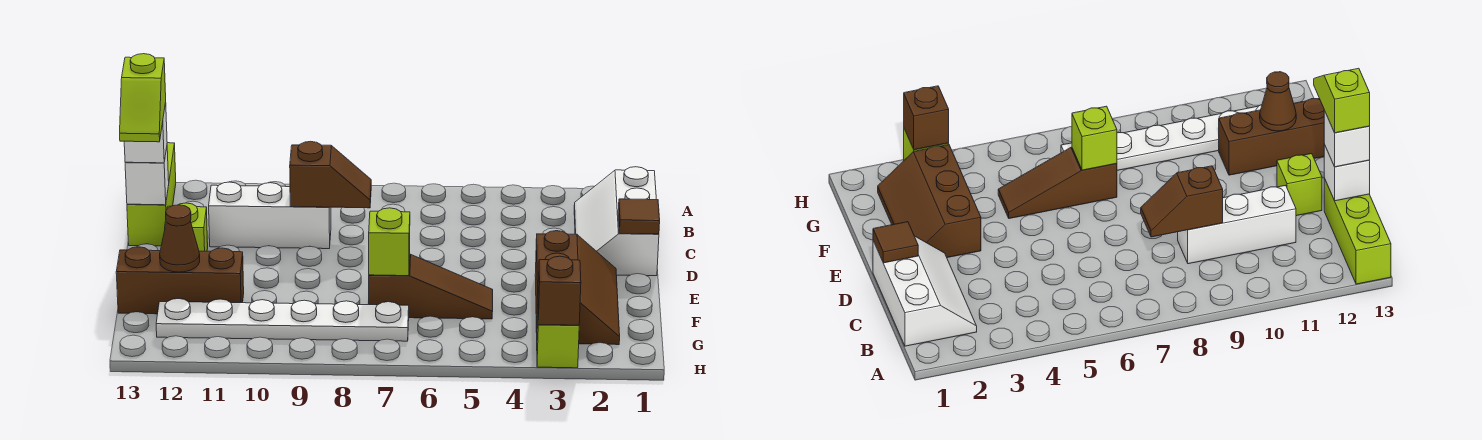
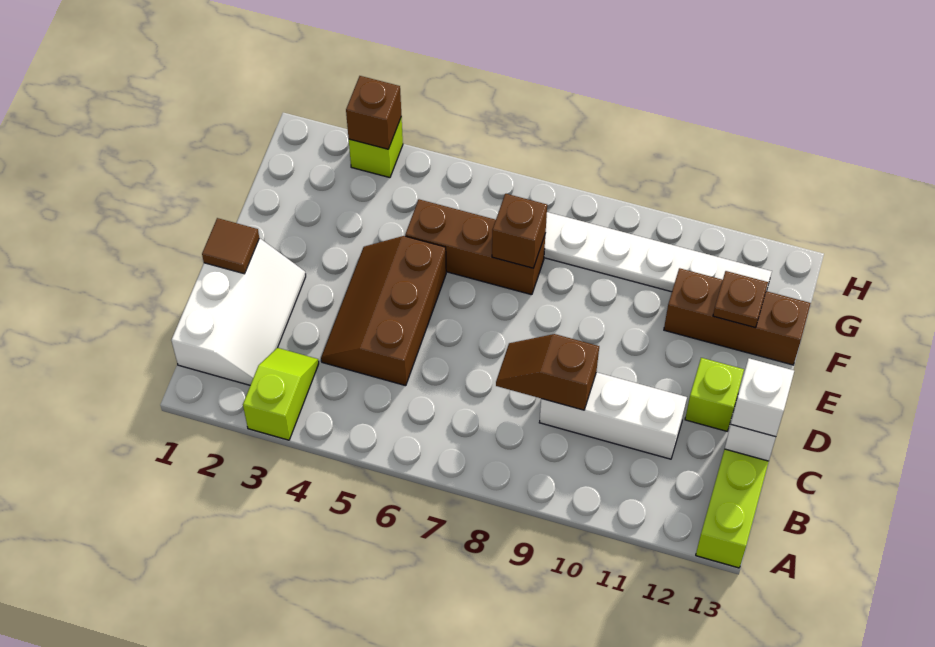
lime 1x2 slope [120,54,166,142] -> lime 1x2 slope moved to [243,348,319,440]
brown 2x3 slope [535,231,620,345] -> brown 2x3 slope moved to [321,236,446,386]
brown 1x3 slope [369,254,493,319] -> brown 1x3 brick [405,199,545,295]
lime 1x1 brick [369,208,410,276] -> brown 1x1 brick [492,194,547,268]
brown 1x1 cone [160,205,200,272] -> brown 1x1 plate [713,271,768,328]

